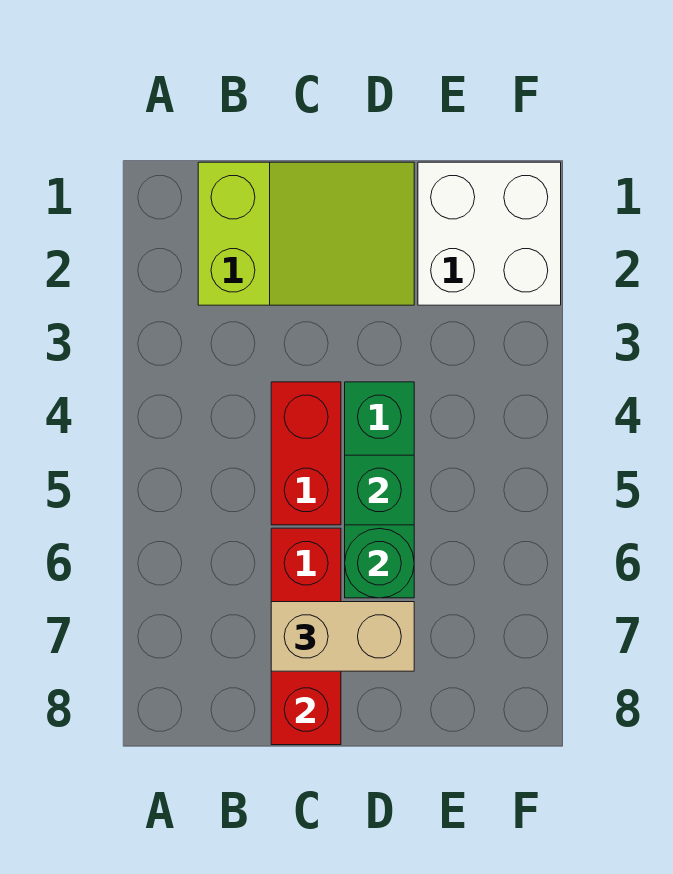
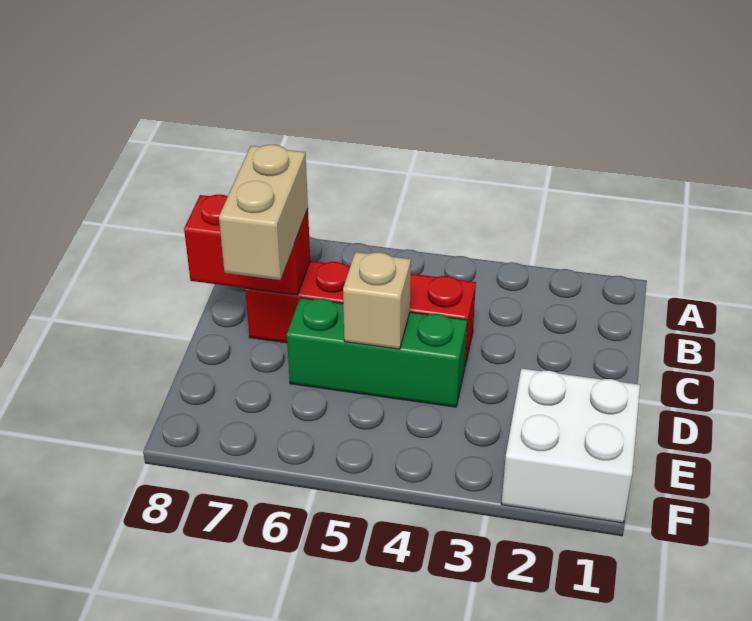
lime 2x3 slope [198,162,414,305] -> none
green 1x1 brick [345,455,414,525] -> tan 1x1 brick [343,252,411,349]
green 1x1 round brick [345,528,414,598] -> none

